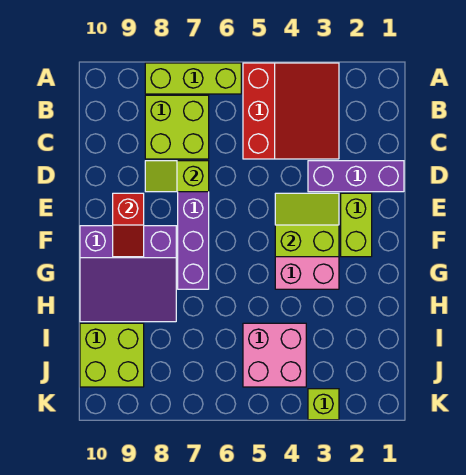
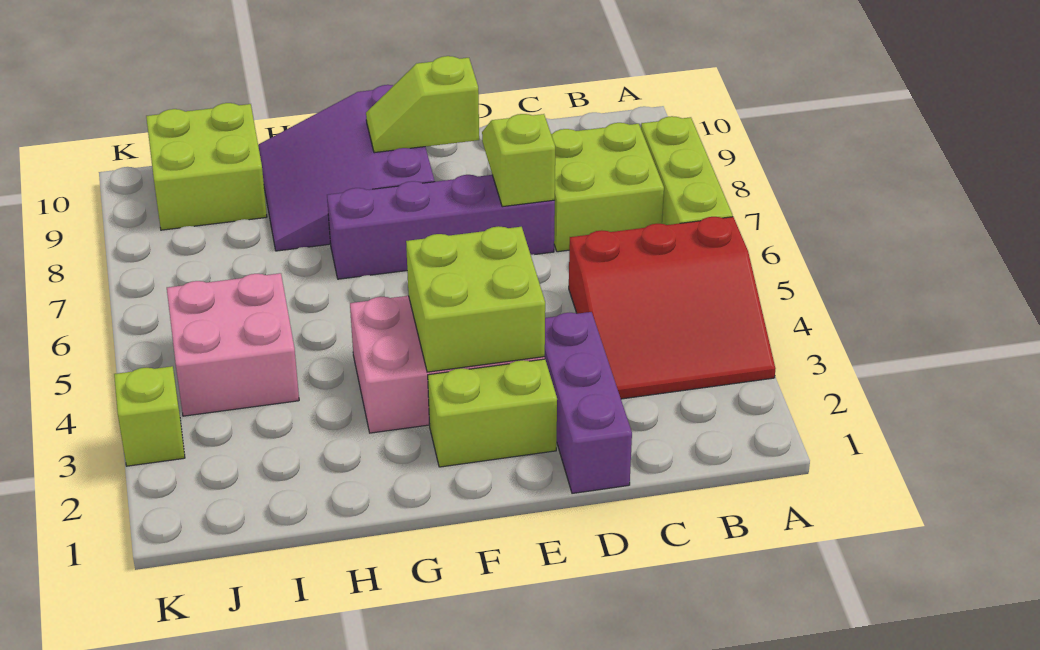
lime 2x2 slope [275,193,339,257] -> lime 2x2 brick [406,226,545,372]
red 1x2 slope [113,193,144,257] -> lime 1x2 slope [366,56,479,153]

